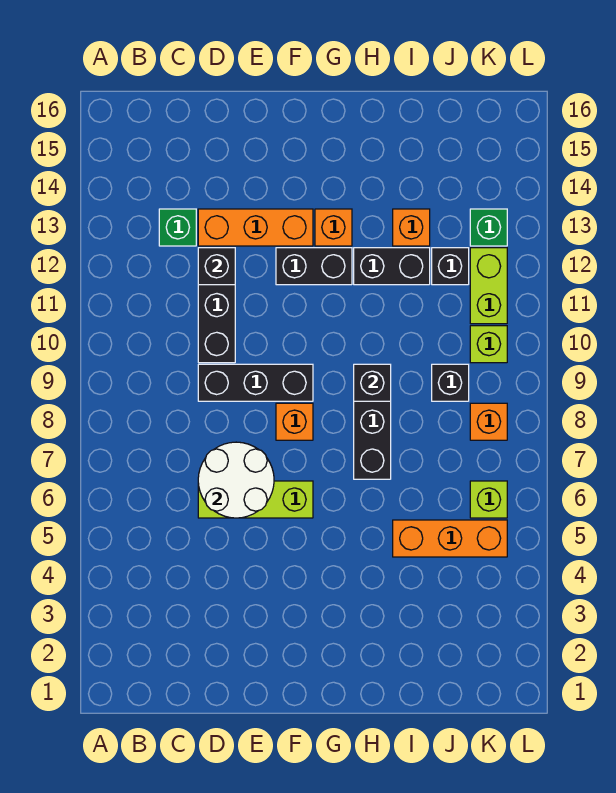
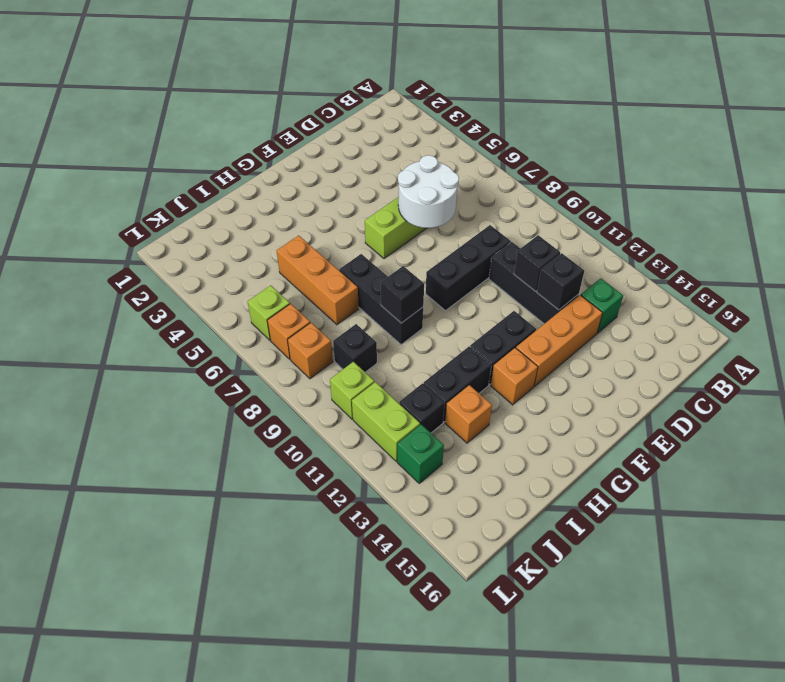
none -> black 1x1 brick [514,235,560,291]
orange 1x1 brick [276,403,313,440] -> orange 1x1 brick moved to [267,304,310,359]
orange 1x3 brick [393,520,507,557] -> orange 1x3 brick turned to [277,235,359,325]

